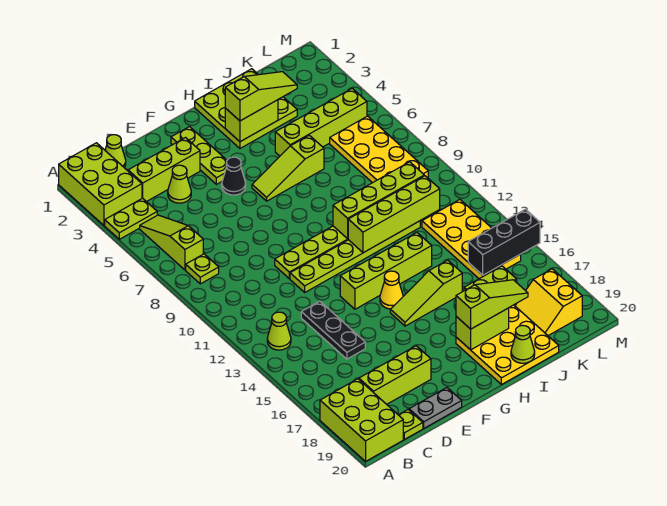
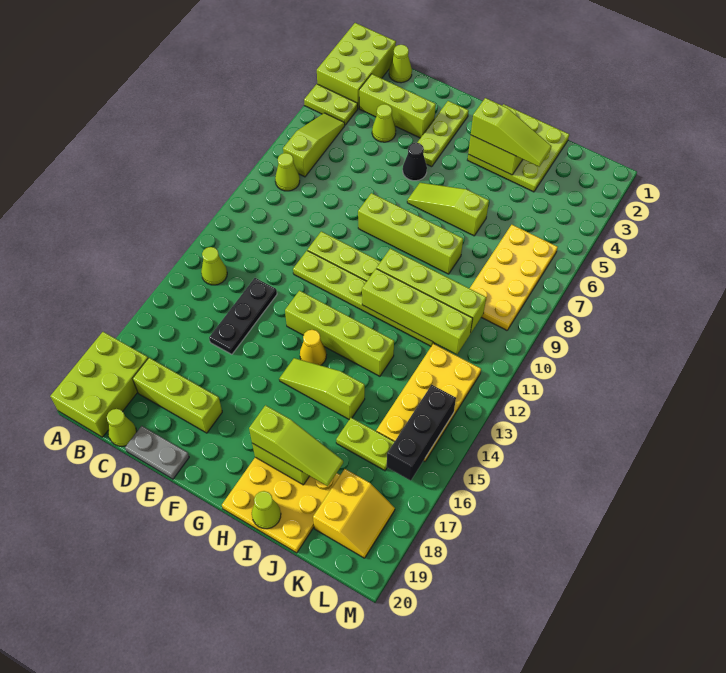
lime 1x1 plate [186,254,219,284] -> lime 1x1 cone [275,153,300,191]
lime 1x1 plate [399,410,423,439] -> lime 1x1 cone [107,409,137,446]
lime 1x4 brick [275,89,367,156] -> lime 1x4 brick moved to [358,193,463,274]
black 1x3 brick [468,209,540,275] -> black 1x3 brick turned to [387,385,456,481]
yellow 2x2 slope [515,269,582,336] -> yellow 2x2 slope turned to [313,469,395,558]

